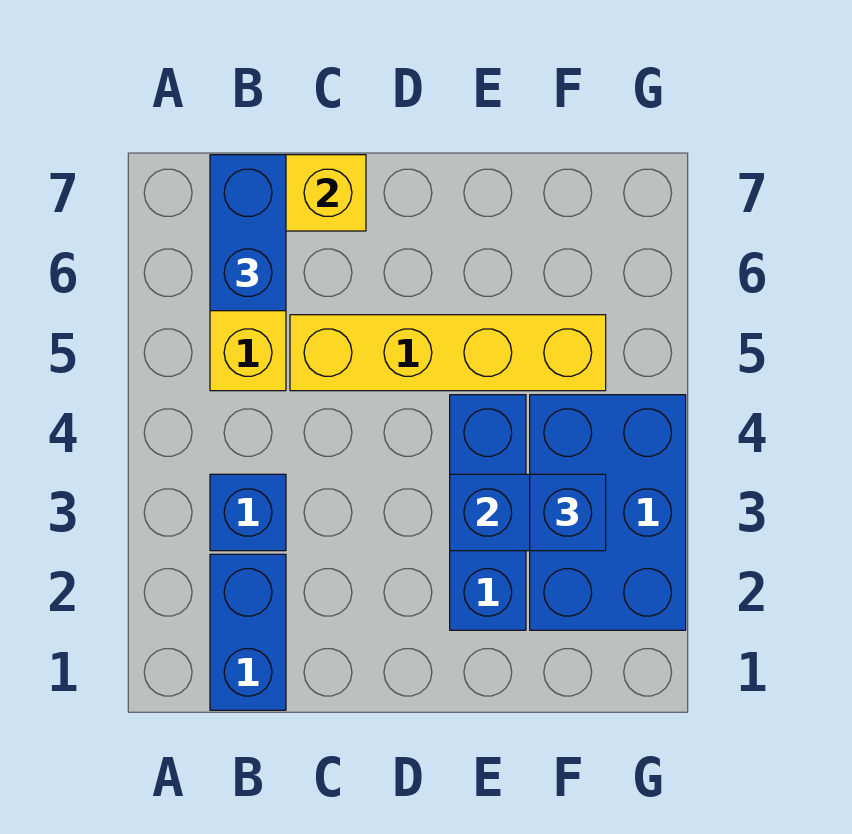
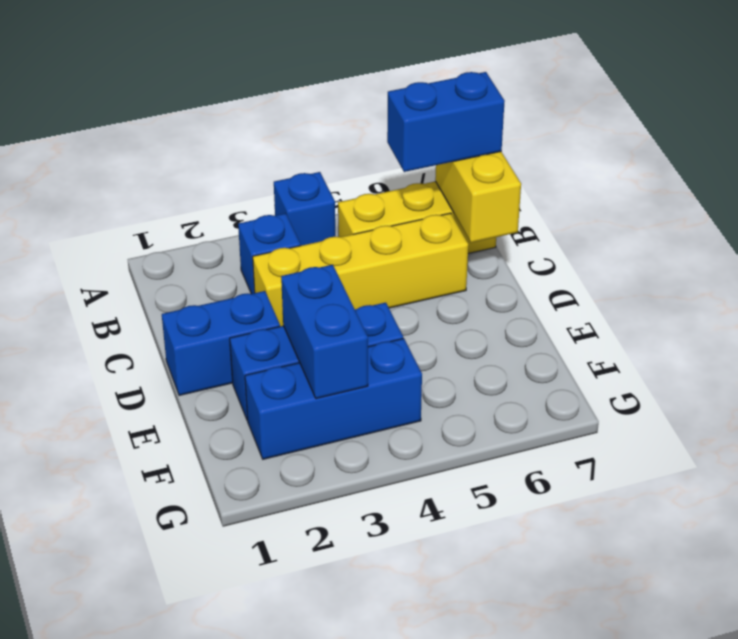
blue 1x2 brick [210,554,286,710] -> blue 1x2 brick moved to [162,291,280,395]
yellow 1x4 brick [290,315,606,391] -> yellow 1x4 brick turned to [253,213,468,326]
blue 2x3 brick [530,395,686,630] -> blue 1x3 brick [245,338,422,459]
blue 1x1 brick [530,474,606,551] -> blue 1x1 brick moved to [274,172,335,246]

